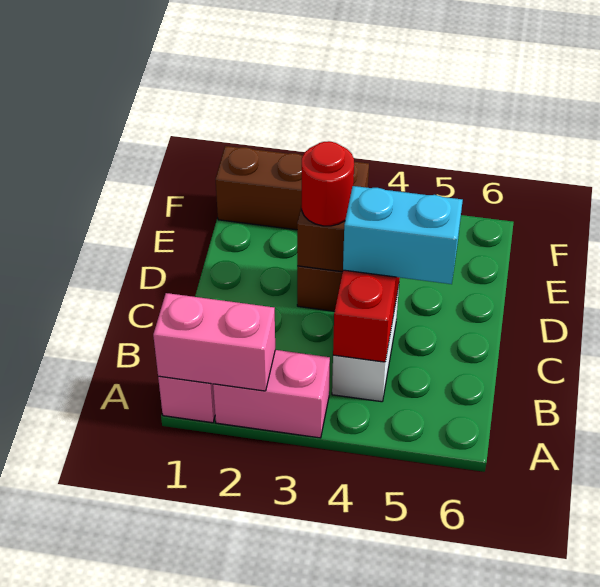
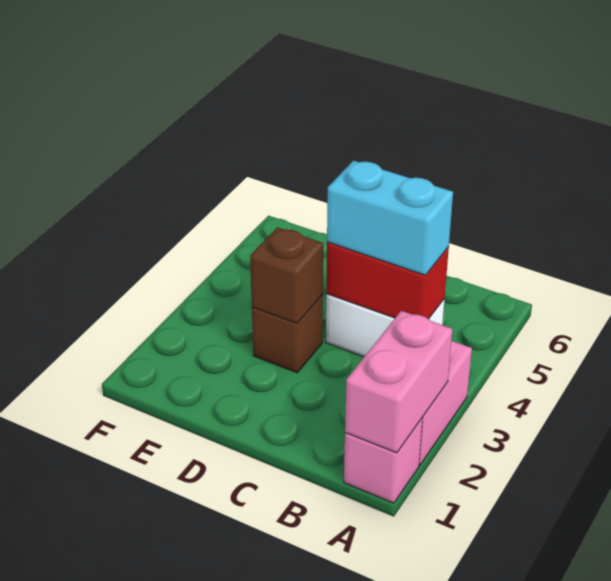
cyan 1x2 brick [343,186,463,284] -> cyan 1x2 brick turned to [327,161,453,275]
red 1x1 round brick [302,141,354,226] -> none
brown 1x3 brick [216,146,369,230] -> none

